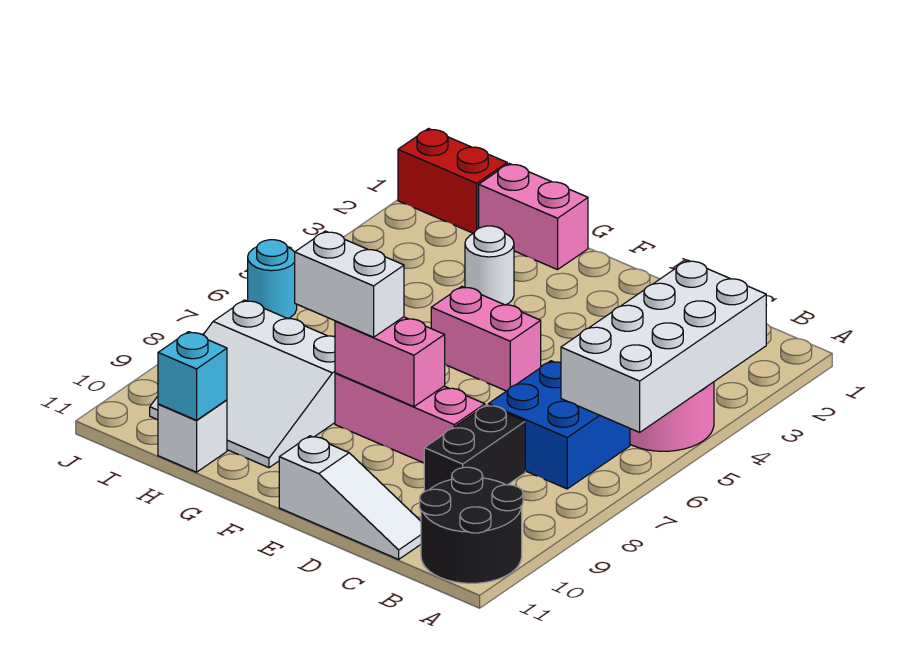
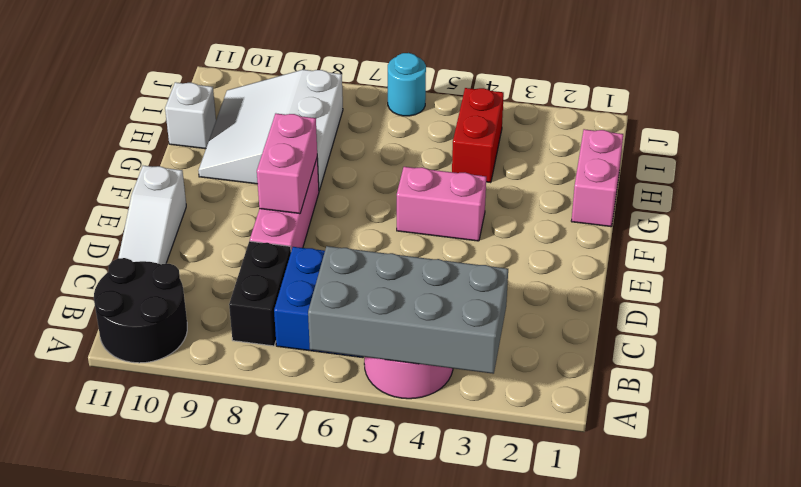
white 2x4 brick [561,260,766,432] -> grey 2x4 brick [308,246,508,374]
black 1x2 brick [424,405,525,492] -> black 1x2 brick turned to [229,241,291,346]
pink 1x2 brick [431,286,541,391] -> pink 1x2 brick turned to [397,167,486,241]
white 1x2 brick [295,231,404,337] -> none
white 1x1 round brick [465,226,514,305] -> none
cyan 1x1 brick [158,332,227,420] -> none
red 1x2 brick [398,129,507,233] -> red 1x2 brick moved to [452,88,504,183]

